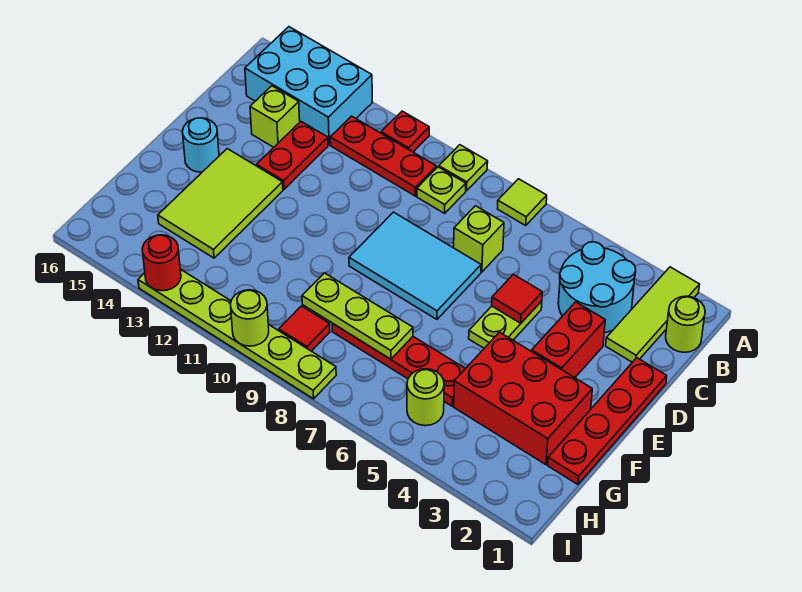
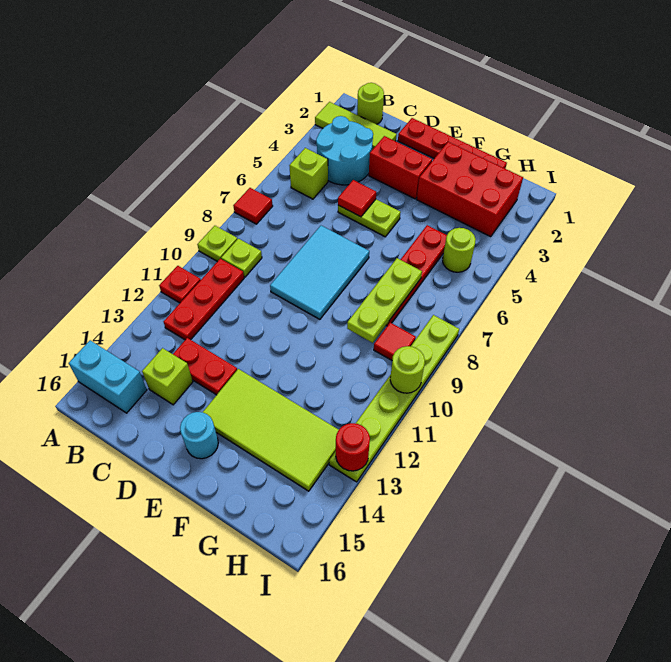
lime 1x1 tile [498,179,547,225] -> red 1x1 tile [233,188,273,224]
cyan 2x3 brick [245,27,372,145] -> cyan 1x2 brick [69,340,147,413]
lime 1x1 brick [454,206,504,272] -> lime 1x1 brick moved to [289,148,328,199]
lime 2x3 tile [158,149,283,258] -> lime 2x4 tile [203,369,339,491]
red 2x3 brick [454,332,592,465] -> red 2x3 brick turned to [417,142,523,237]

